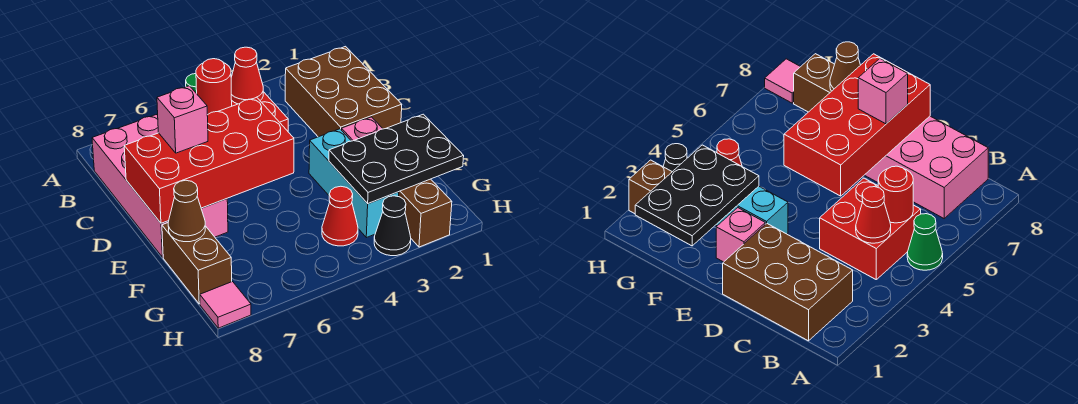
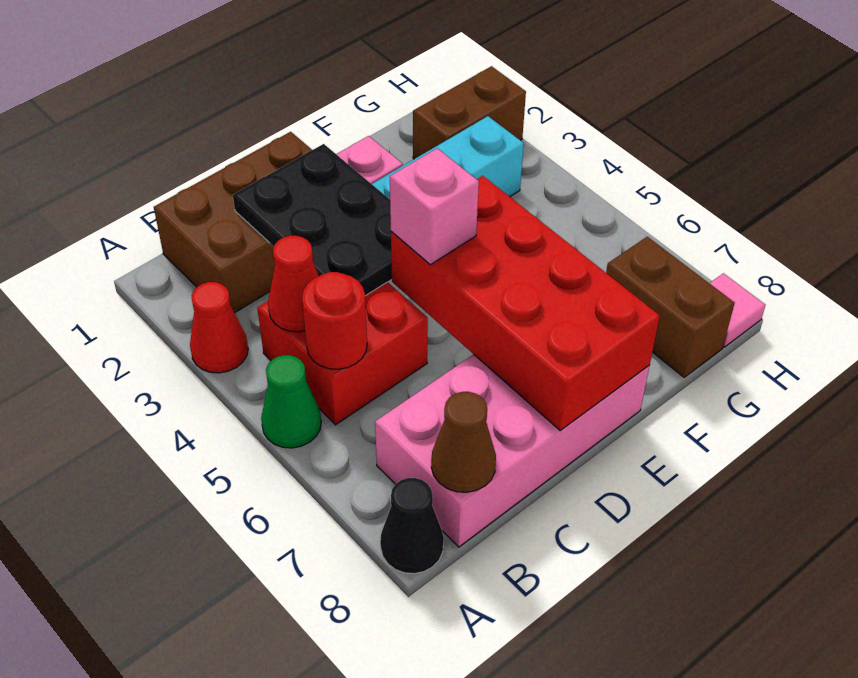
pink 1x1 brick [157,86,208,153] -> pink 1x1 brick moved to [390,148,479,265]
black 2x3 plate [329,114,464,204] -> black 2x3 plate moved to [233,144,392,296]
brown 1x2 brick [162,223,232,304] -> brown 1x2 brick turned to [606,237,735,377]
brown 1x1 cone [168,180,205,242] -> brown 1x1 cone moved to [431,392,496,492]
red 1x1 cone [322,186,358,246] -> red 1x1 cone moved to [190,282,248,373]
black 1x1 cone [374,196,411,256] -> black 1x1 cone moved to [380,478,444,574]

